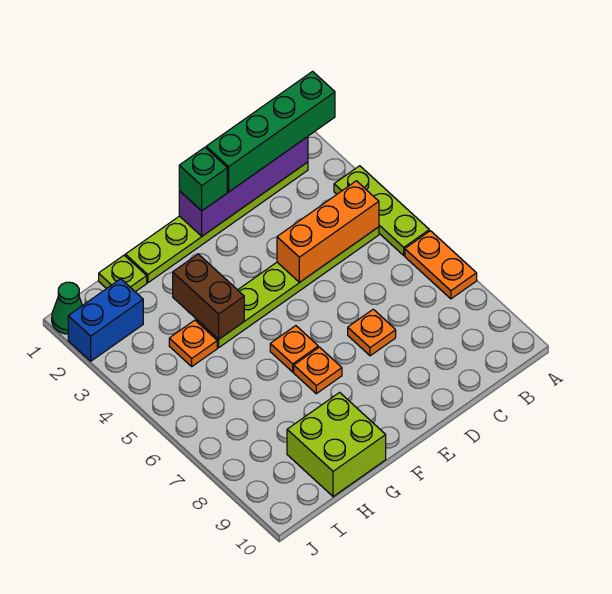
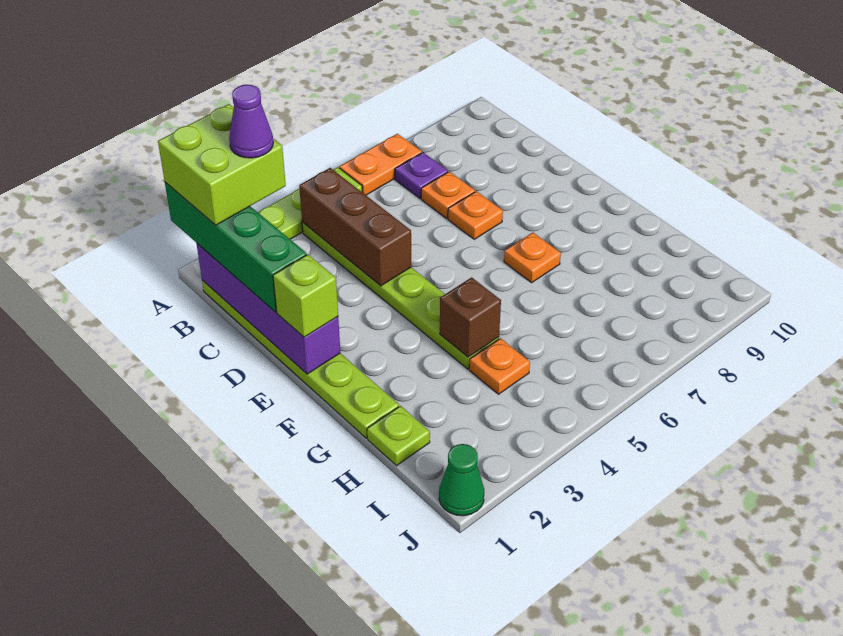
none -> purple 1x1 cone [229,85,273,158]
orange 1x3 brick [277,181,379,282] -> brown 1x3 brick [299,168,411,286]
none -> purple 1x1 plate [395,152,448,198]
green 1x1 brick [179,147,227,211] -> lime 1x1 brick [273,255,338,337]
orange 1x1 plate [270,326,318,372] -> orange 1x1 plate moved to [421,171,475,218]
brown 1x2 brick [173,254,244,339] -> brown 1x1 brick [440,277,501,357]
lime 2x2 brick [287,392,386,497] -> lime 2x2 brick moved to [158,104,286,225]
blue 1x2 brick [68,279,143,361] -> none

